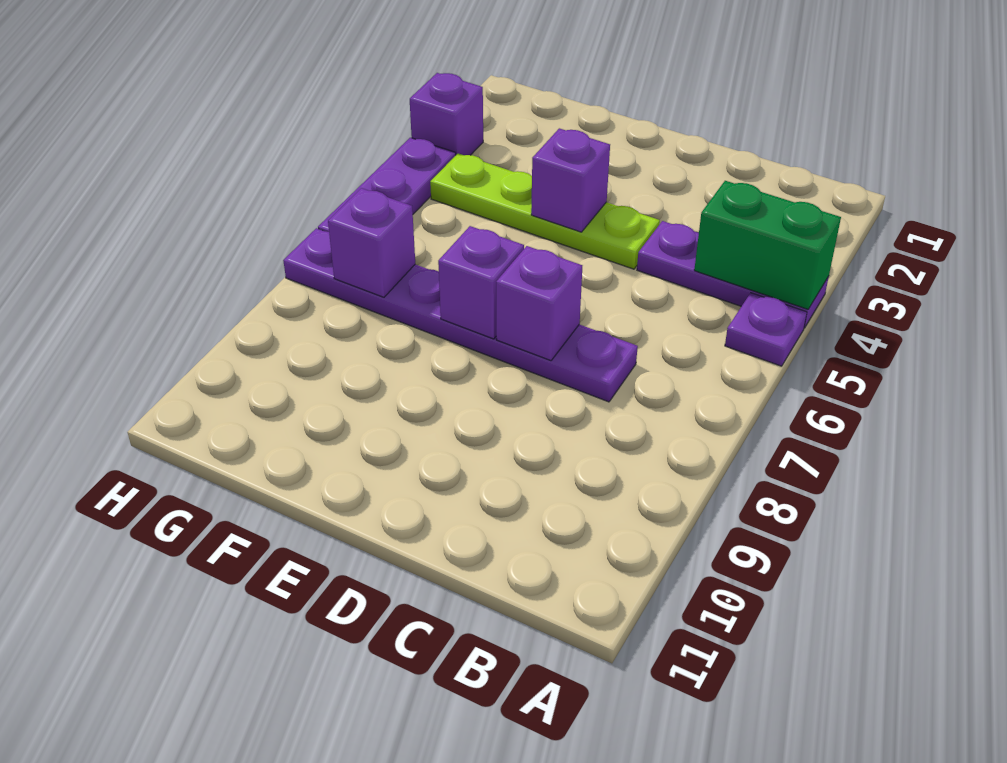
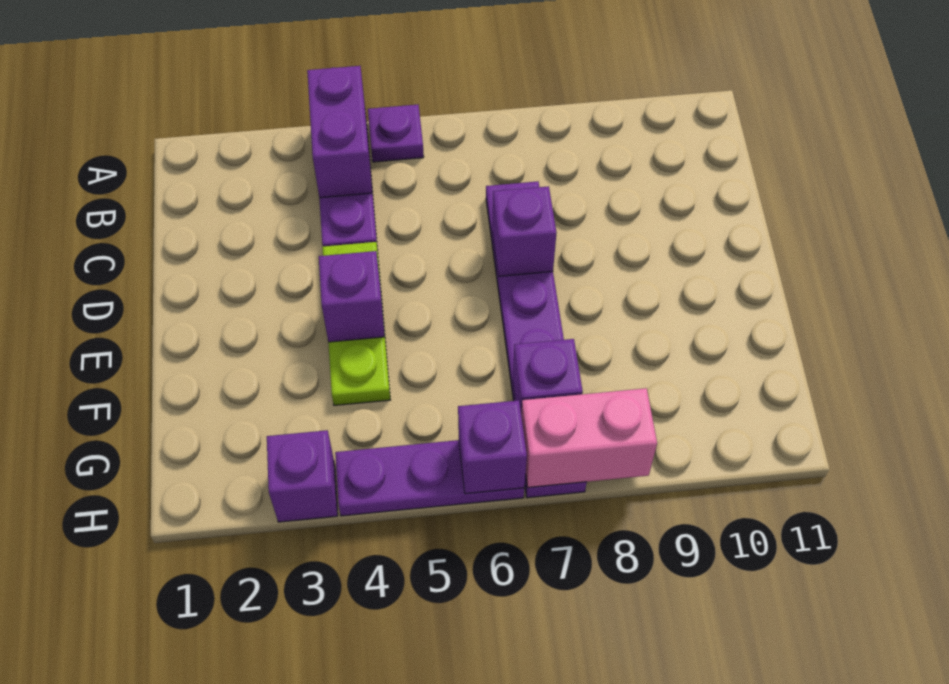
green 1x2 brick [694,181,841,309] -> purple 1x2 brick [307,66,372,198]
lime 1x4 plate [430,153,660,269] -> lime 1x3 plate [322,242,390,405]
purple 1x1 brick [438,226,524,339] -> purple 1x1 brick moved to [458,400,527,494]
none -> pink 1x2 brick [521,388,657,488]

